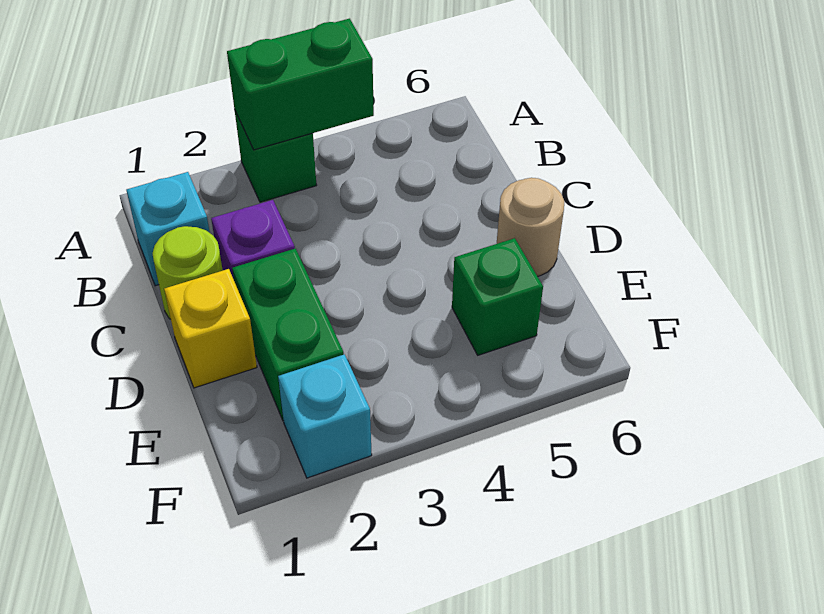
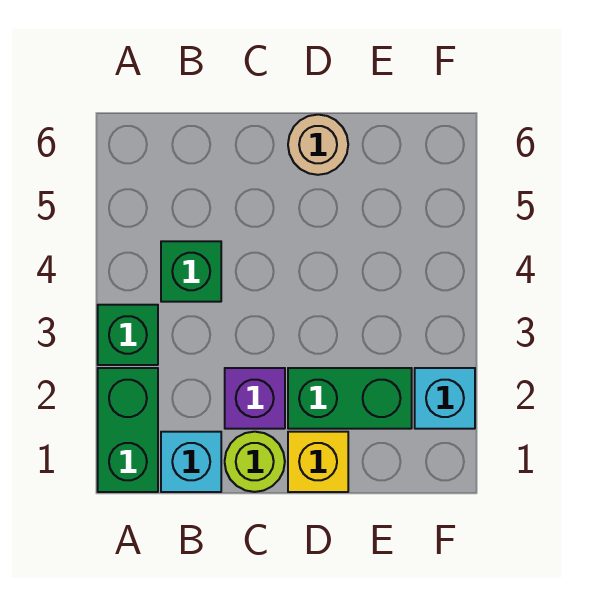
green 1x2 brick [227,19,374,150] -> green 1x2 brick moved to [98,368,158,492]
green 1x1 brick [452,238,543,355] -> green 1x1 brick moved to [161,241,221,302]

